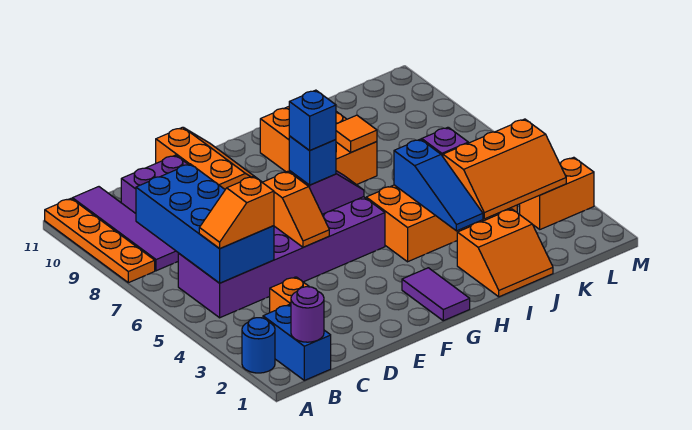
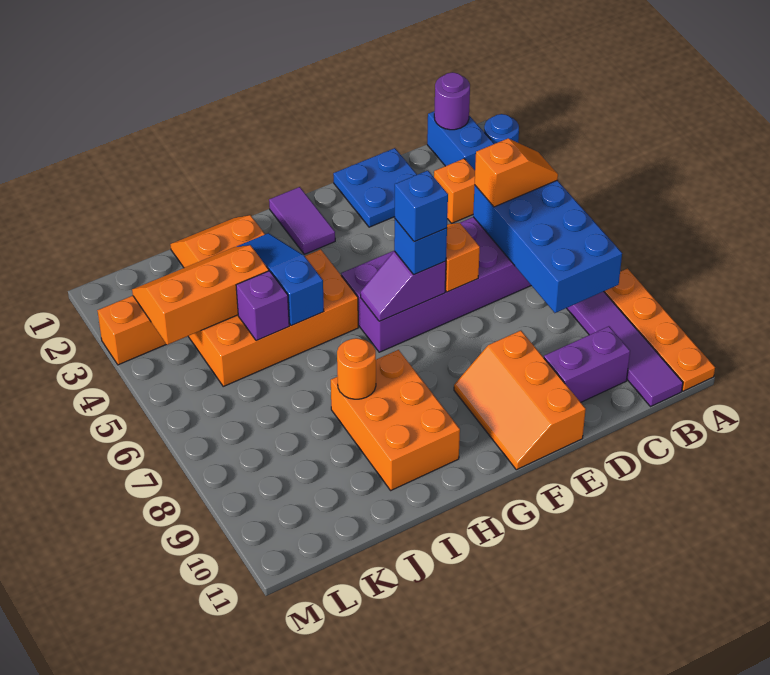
none -> blue 2x2 plate [333,148,417,227]
orange 1x1 tile [336,115,377,152] -> orange 1x1 round brick [337,338,376,399]

